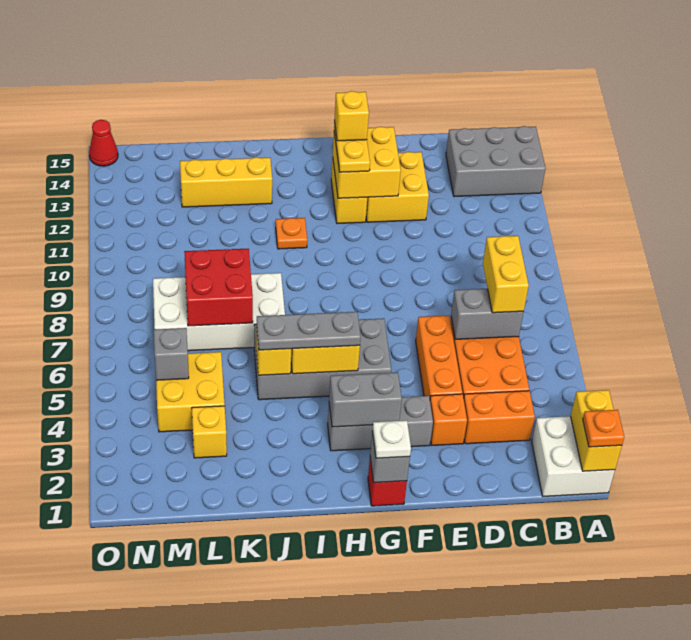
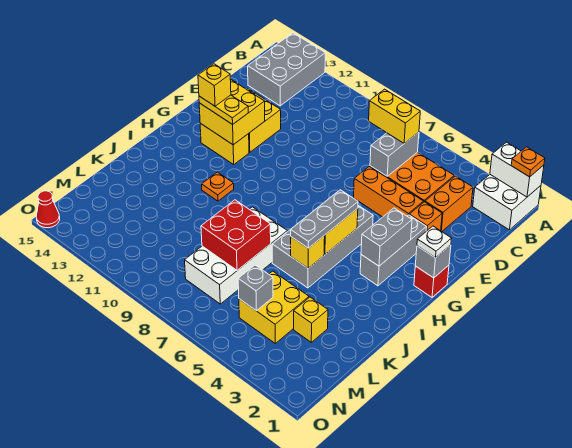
yellow 1x2 brick [571,390,622,471] -> white 1x2 brick [490,142,544,197]
yellow 1x3 brick [180,157,272,207] -> none

